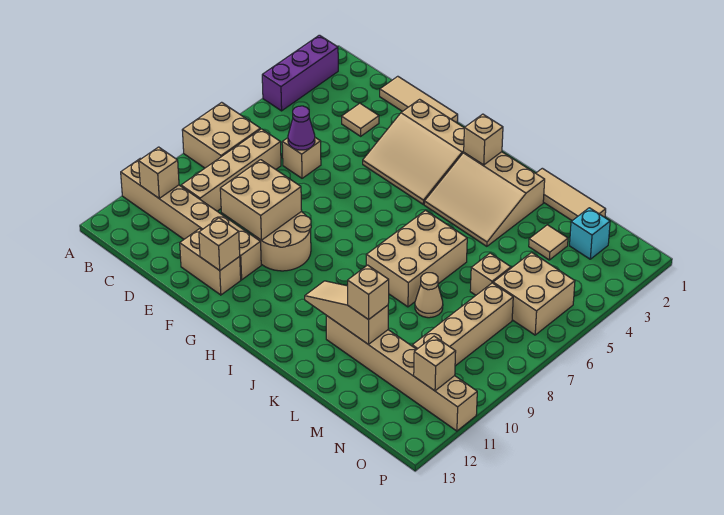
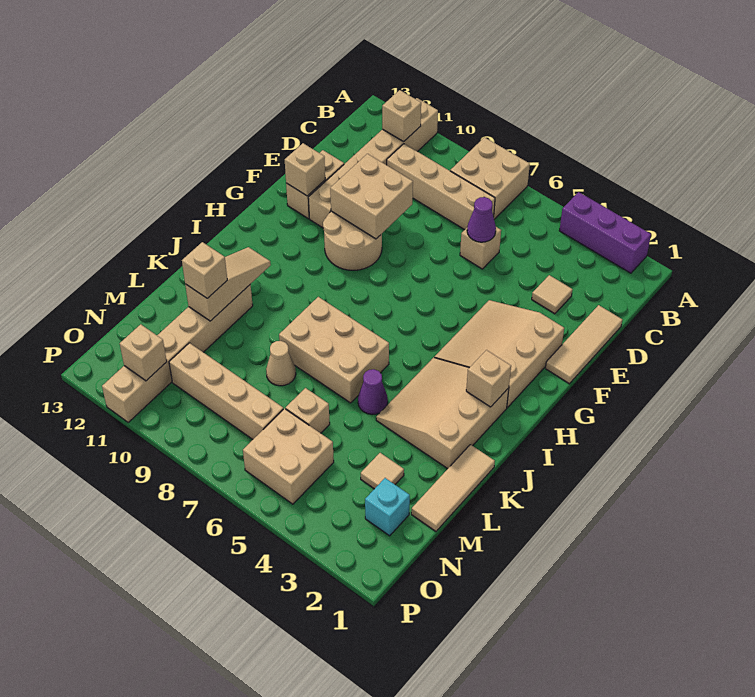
none -> purple 1x1 cone [358,369,388,414]

